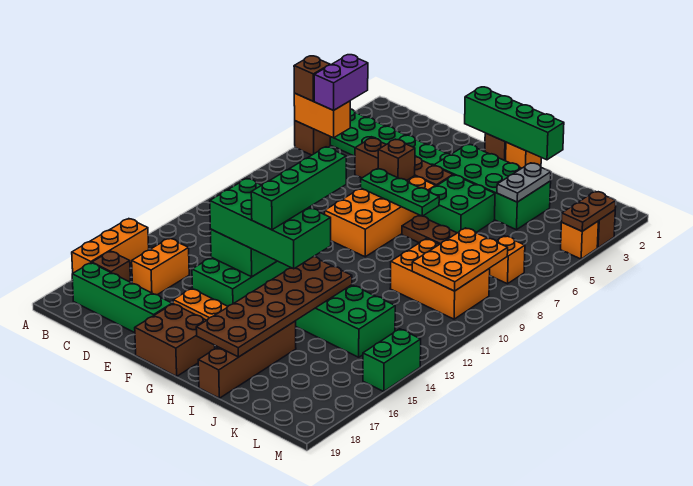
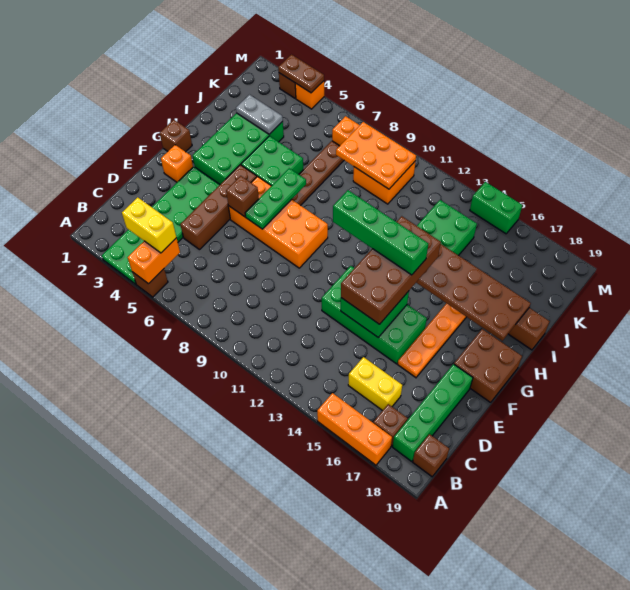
brown 1x1 brick [294,56,330,101] -> brown 1x1 brick moved to [413,434,449,477]
purple 1x2 brick [314,55,368,110] -> yellow 1x2 brick [122,197,177,253]
orange 1x2 brick [132,238,189,295] -> yellow 1x2 brick [348,357,402,411]
green 2x4 brick [210,179,331,269] -> brown 2x4 brick [341,216,441,324]
green 1x4 brick [465,87,564,160] -> none
orange 1x1 brick [506,142,541,168] -> orange 1x1 brick moved to [161,145,193,182]
orange 2x3 brick [390,239,490,319] -> orange 2x2 brick [353,161,416,204]

